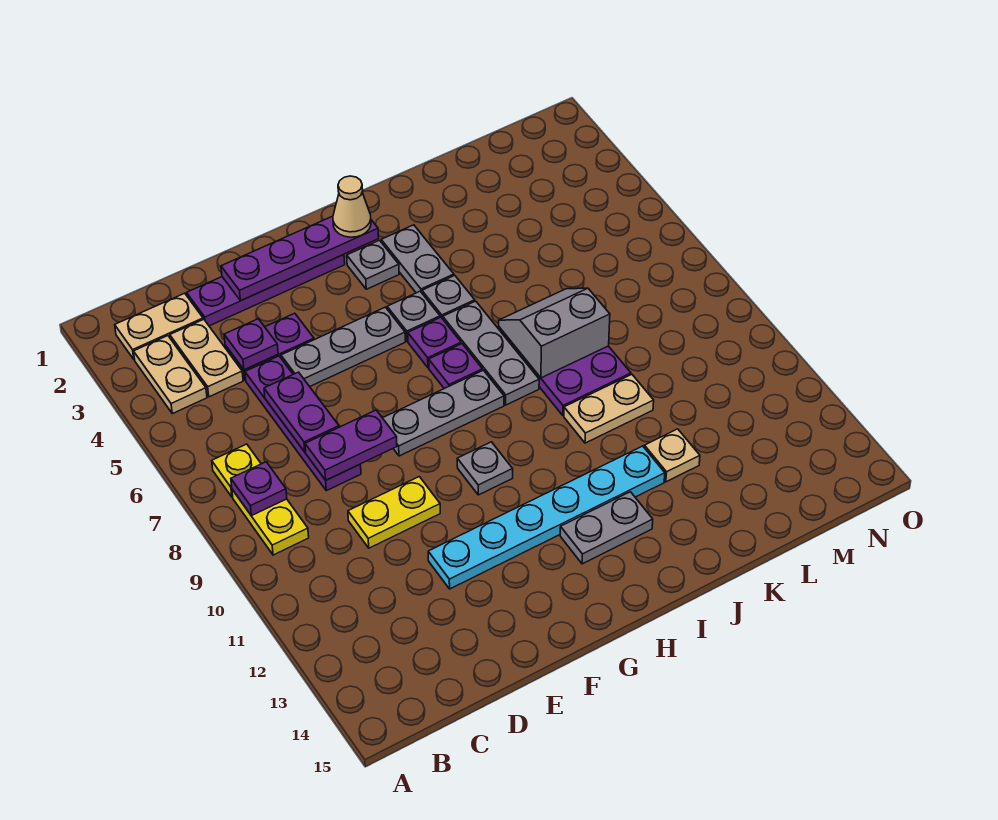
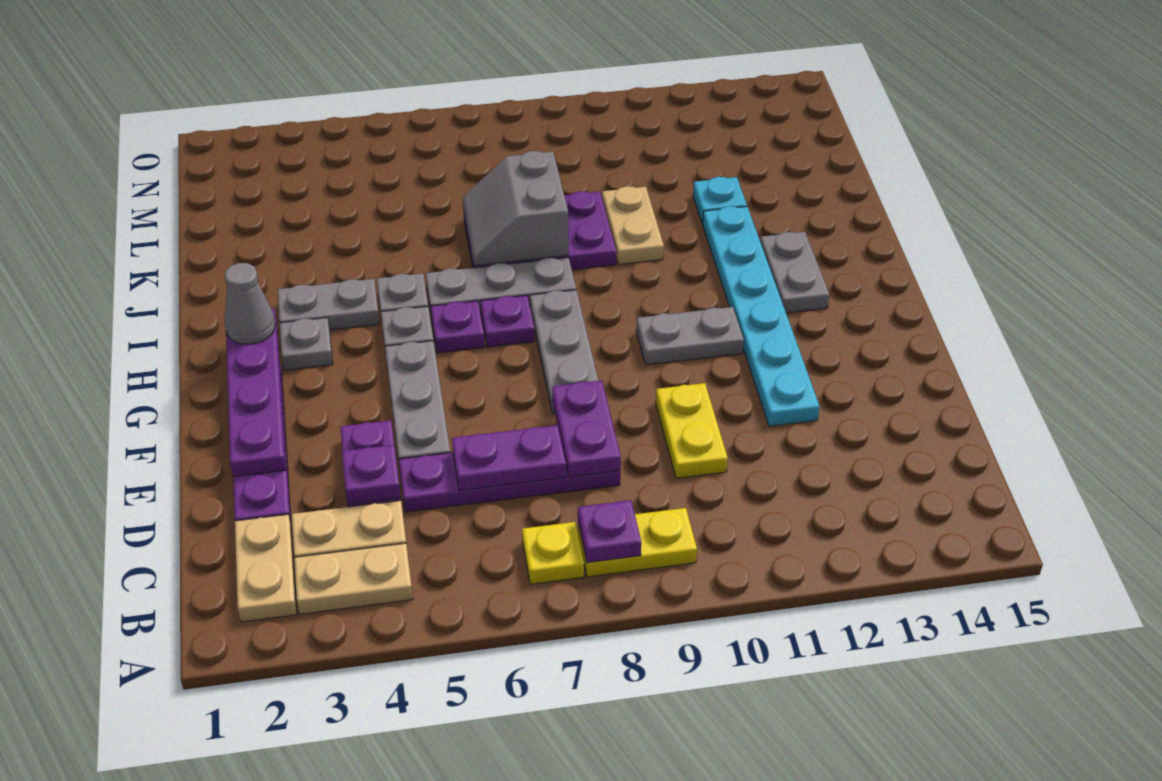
grey 1x1 plate [457,442,513,495] -> grey 1x2 plate [636,307,744,365]
tan 1x1 cone [333,176,371,237] -> grey 1x1 cone [224,263,275,344]
tan 1x1 plate [644,429,700,482] -> cyan 1x1 plate [693,177,747,223]

